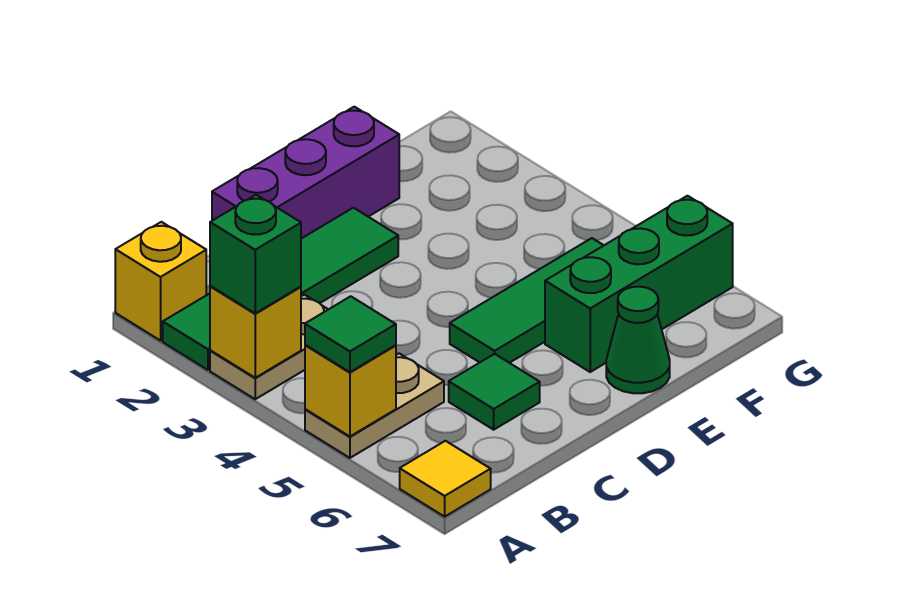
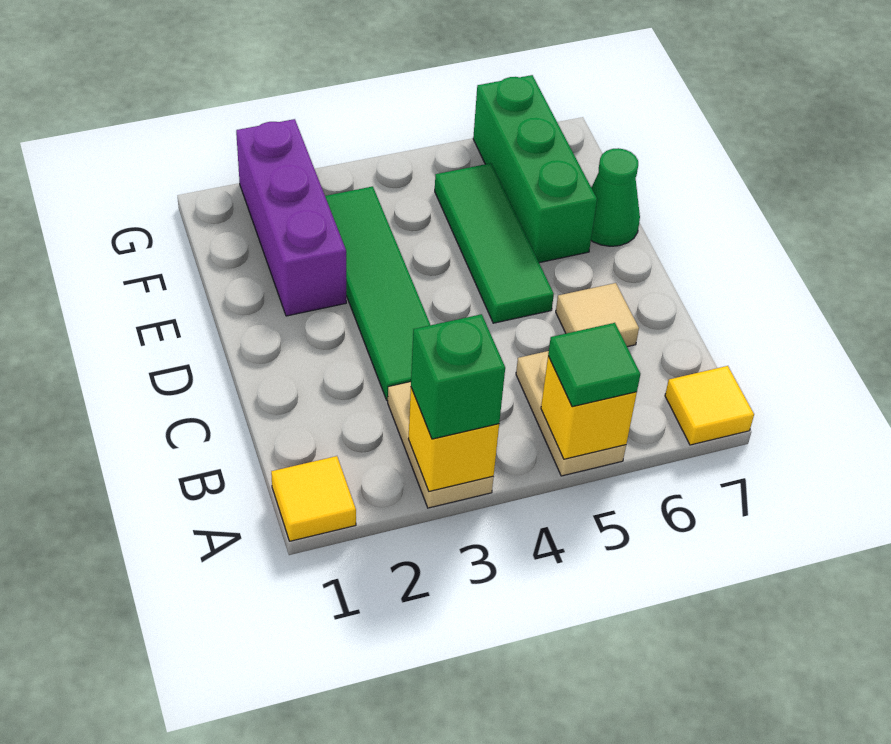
yellow 1x1 brick [115,222,206,341] -> yellow 1x1 tile [271,456,356,541]
green 1x4 tile [163,208,398,370] -> green 1x4 tile moved to [325,186,430,401]
purple 1x3 brick [212,107,399,239] -> purple 1x3 brick moved to [236,119,346,316]
green 1x1 tile [449,354,540,430] -> tan 1x1 tile [556,283,639,347]

